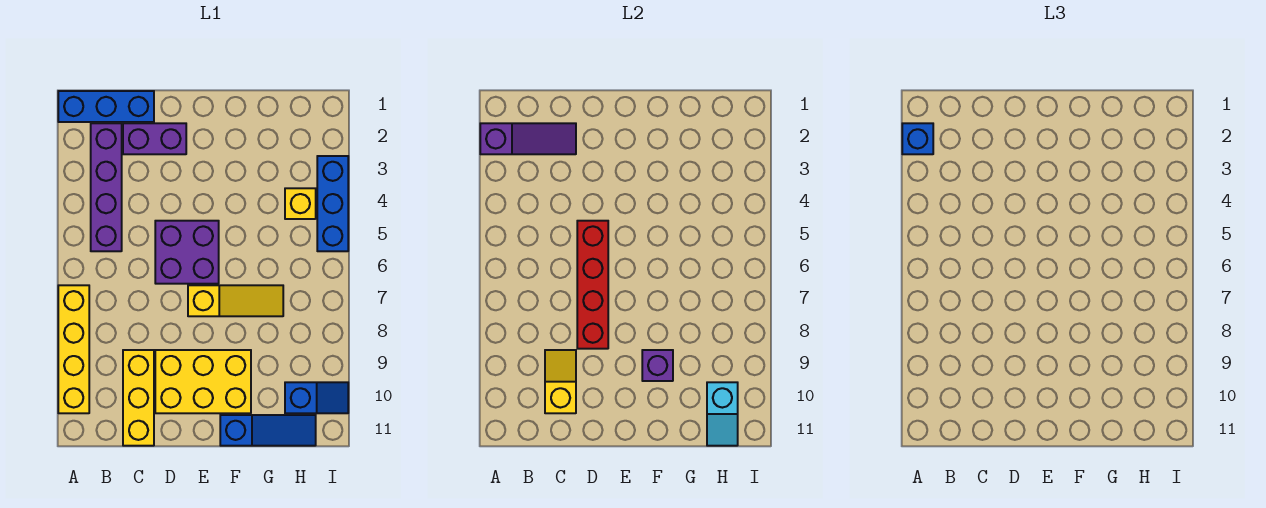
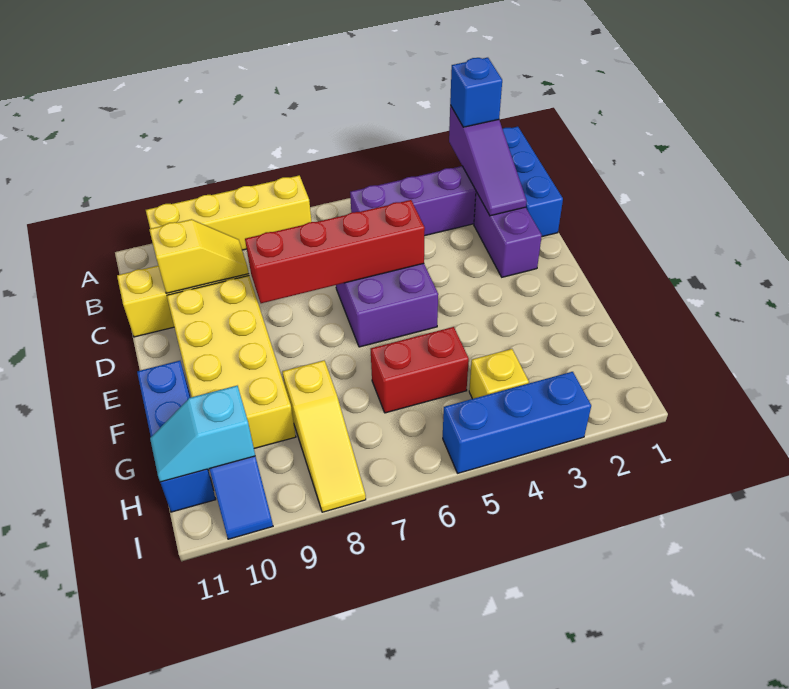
yellow 2x3 brick [155,350,251,413] -> yellow 2x4 brick [167,276,296,448]
yellow 1x3 slope [188,285,283,316] -> yellow 1x3 slope moved to [282,361,366,512]
purple 1x1 brick [642,350,673,381] -> none
blue 1x3 slope [220,415,316,446] -> blue 1x3 brick [137,361,216,512]
none -> red 1x2 brick [371,327,469,413]

